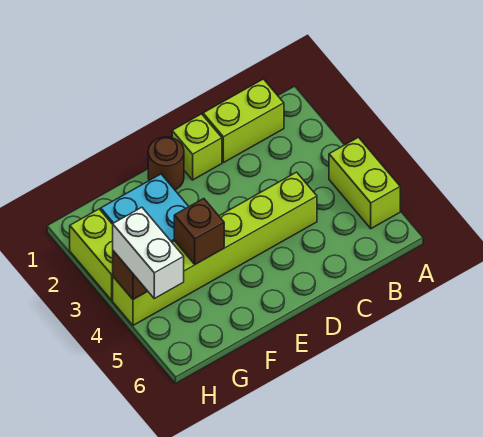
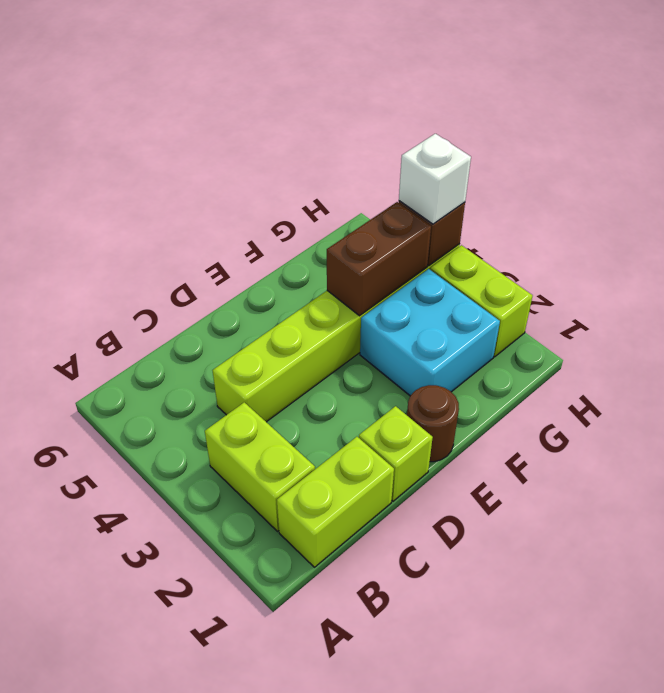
lime 1x2 brick [329,137,400,229] -> lime 1x2 brick moved to [205,402,315,531]
brown 1x1 brick [174,199,224,264] -> brown 1x2 brick [327,202,431,316]
white 1x2 brick [113,207,184,299] -> white 1x1 brick [399,134,471,224]

